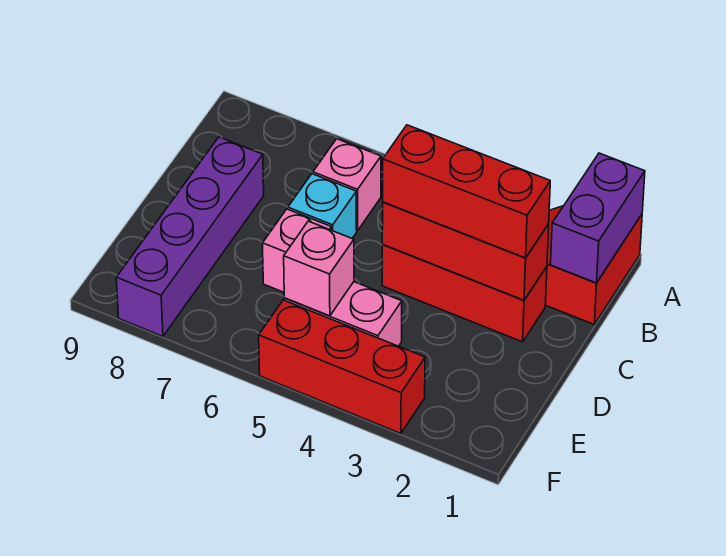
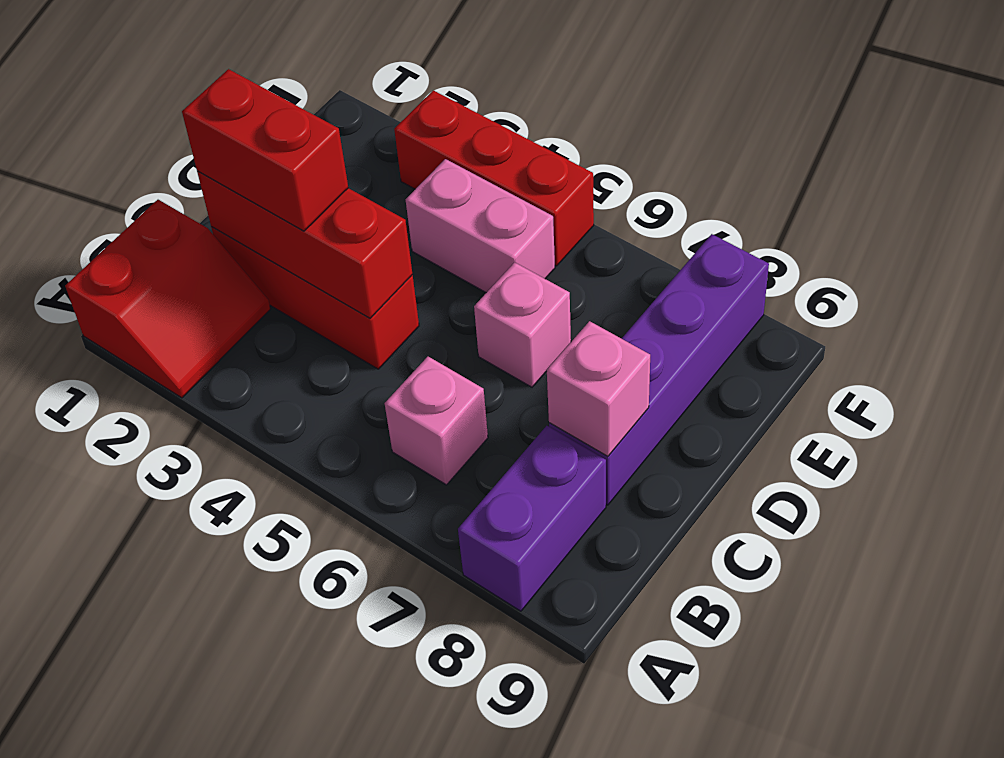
purple 1x2 brick [551,153,645,283] -> purple 1x2 brick moved to [458,426,606,611]
red 1x3 brick [383,125,550,258] -> red 1x2 brick [182,69,348,231]
cyan 1x1 brick [288,174,357,238] -> none
pink 1x1 brick [284,221,354,316] -> pink 1x1 brick moved to [547,321,650,456]

